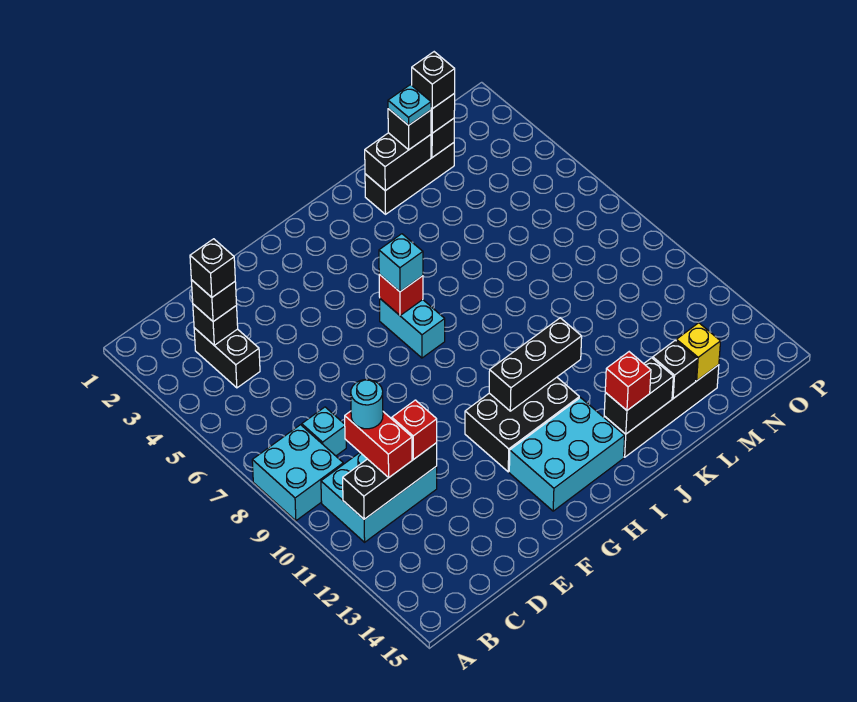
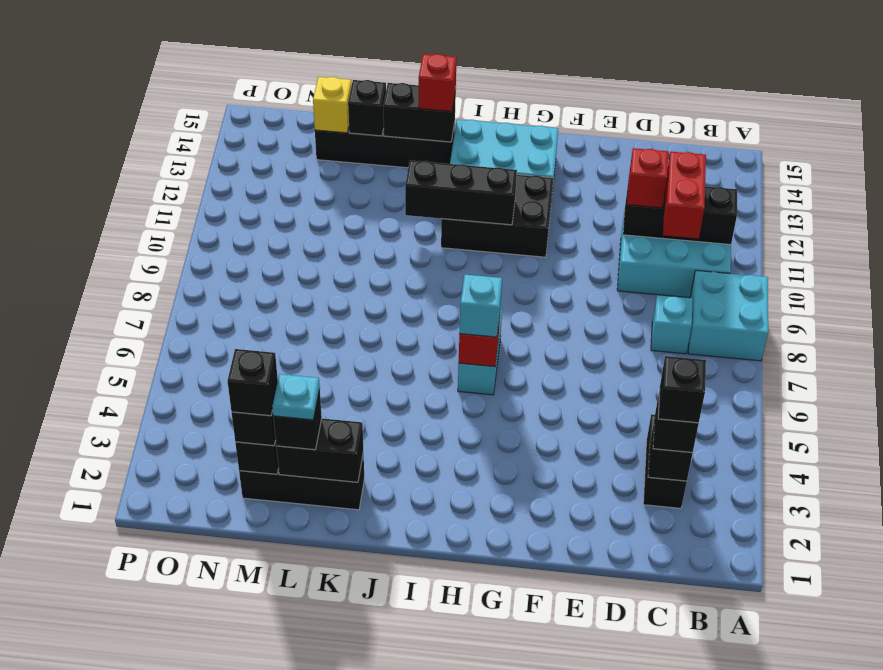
cyan 1x1 round brick [351,380,383,429] -> none

